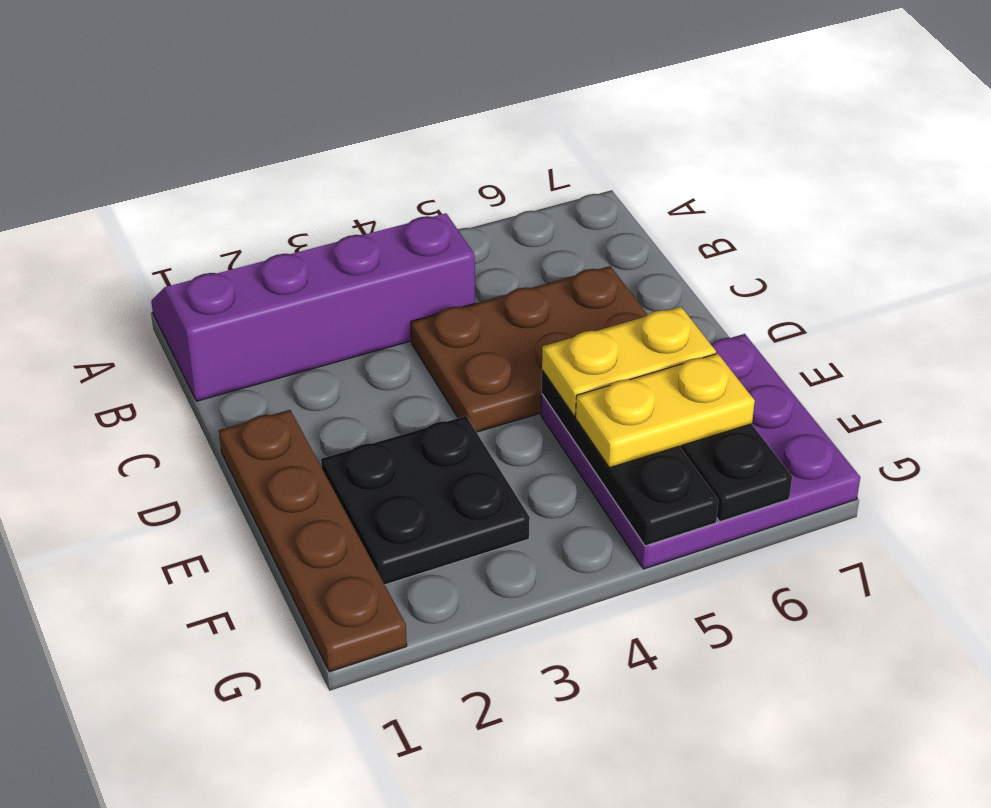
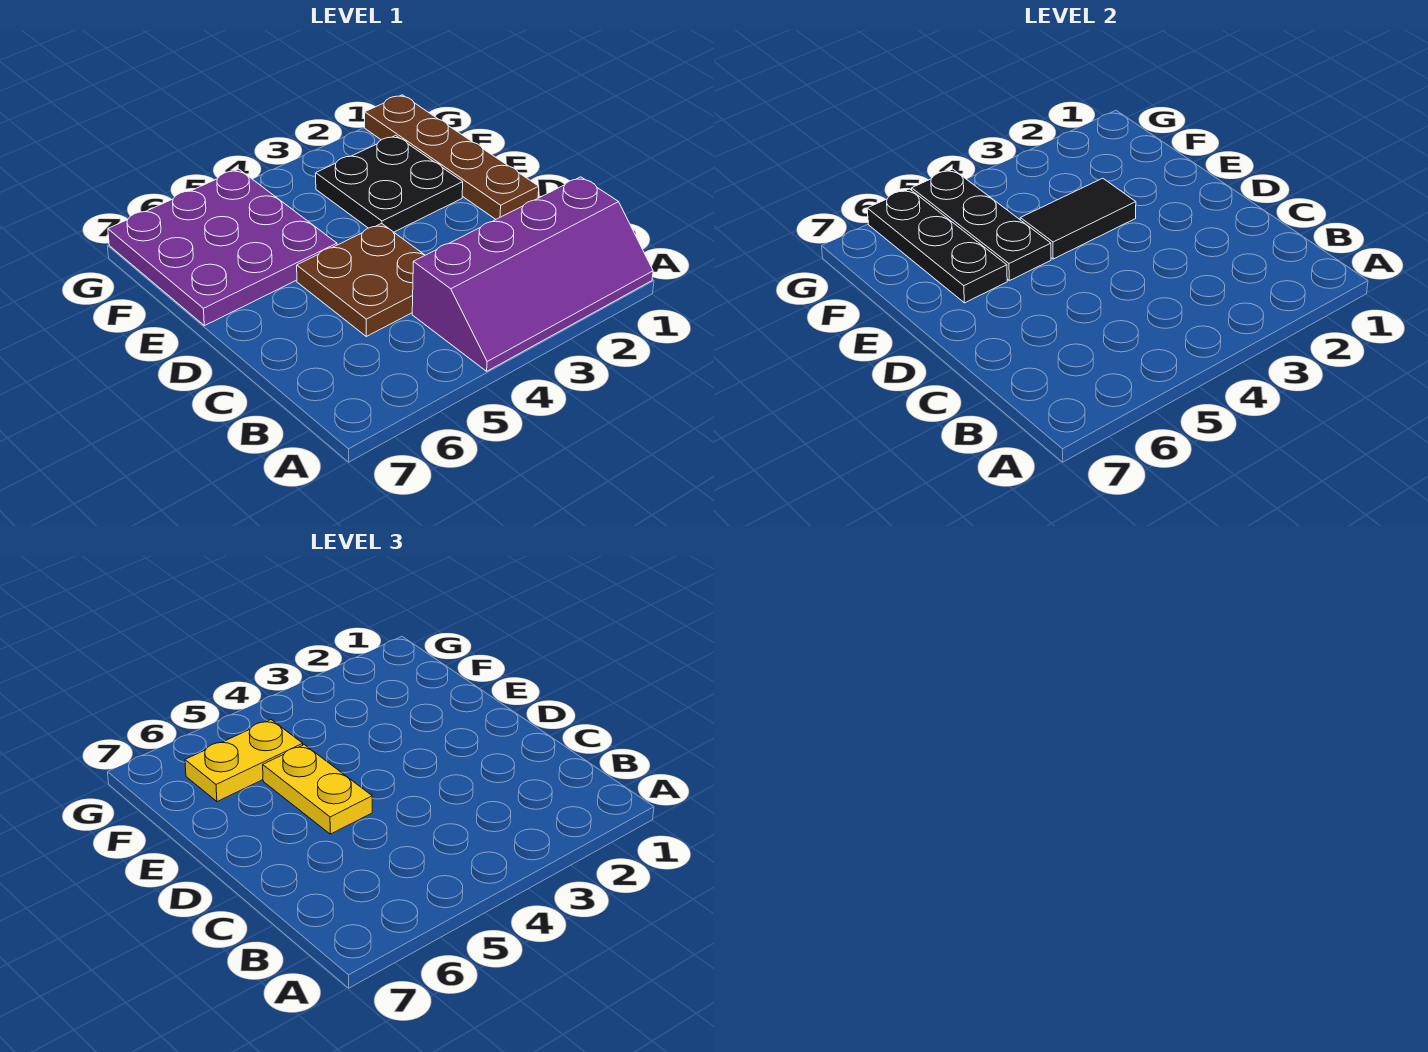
brown 2x3 plate [411,266,648,432] -> brown 2x2 plate [297,224,425,336]
none -> black 1x2 tile [1020,178,1136,259]
yellow 1x2 plate [542,307,716,416] -> yellow 1x2 plate turned to [263,745,372,834]

